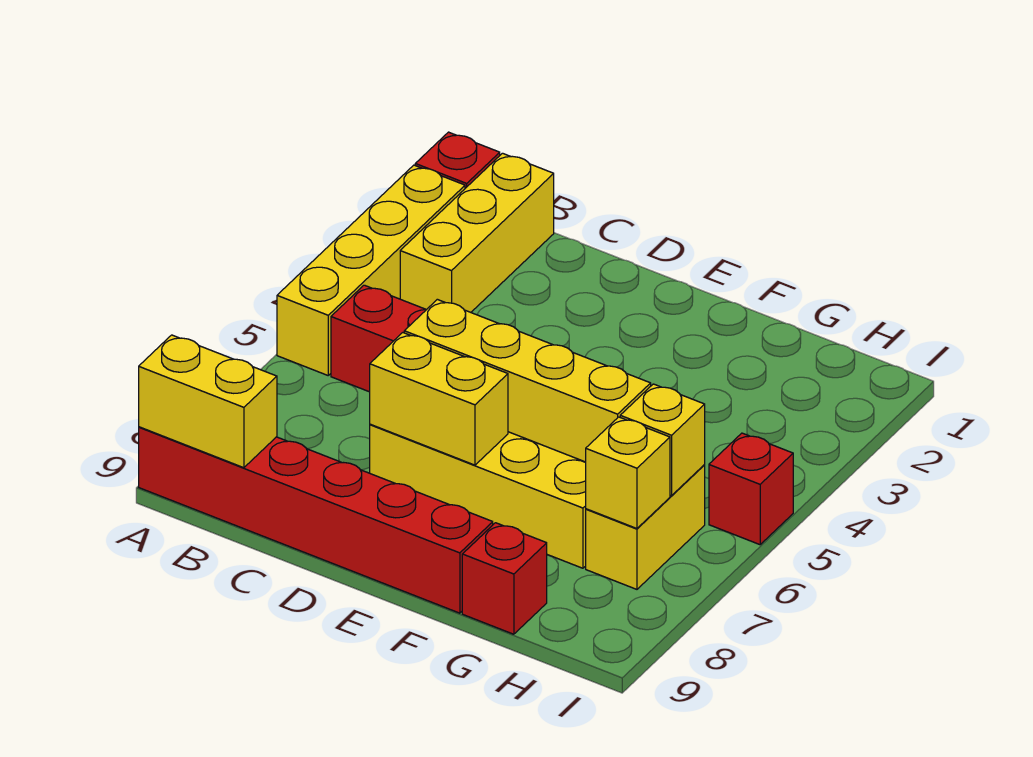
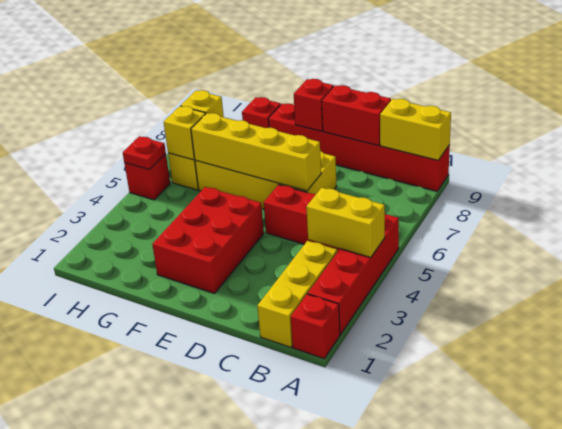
yellow 1x4 brick [277,165,465,375] -> red 1x4 brick [308,214,399,335]
none -> red 1x2 brick [322,85,391,145]
yellow 1x2 brick [370,333,508,465] -> yellow 1x2 brick moved to [306,188,385,257]
none -> red 2x3 brick [152,187,264,293]
none -> red 1x1 brick [294,79,334,131]
none -> red 1x1 plate [123,136,166,169]

